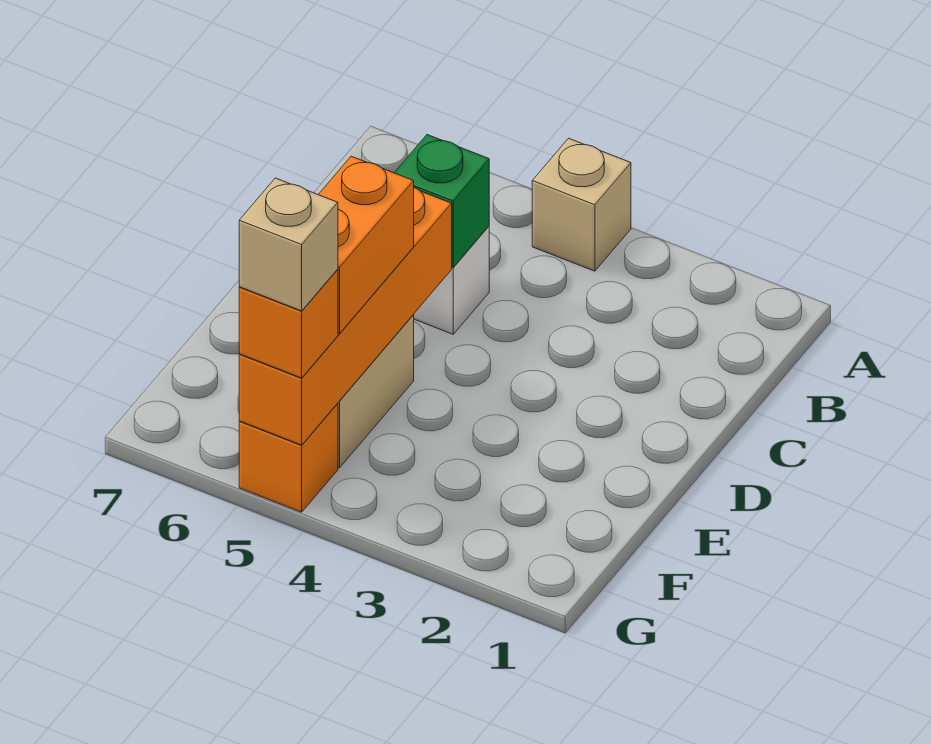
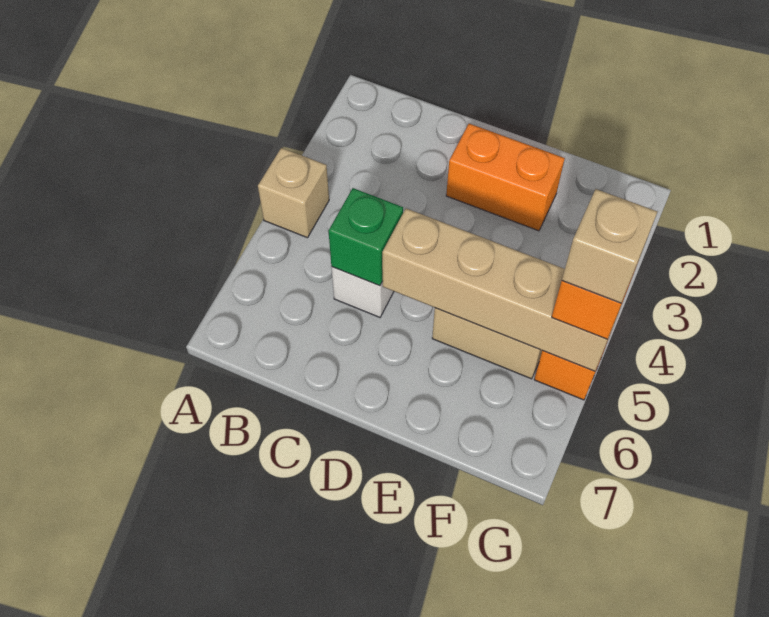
orange 1x4 brick [239,188,452,445] -> tan 1x4 brick [382,208,619,371]
orange 1x2 brick [318,156,414,334] -> orange 1x2 brick moved to [446,124,565,231]

